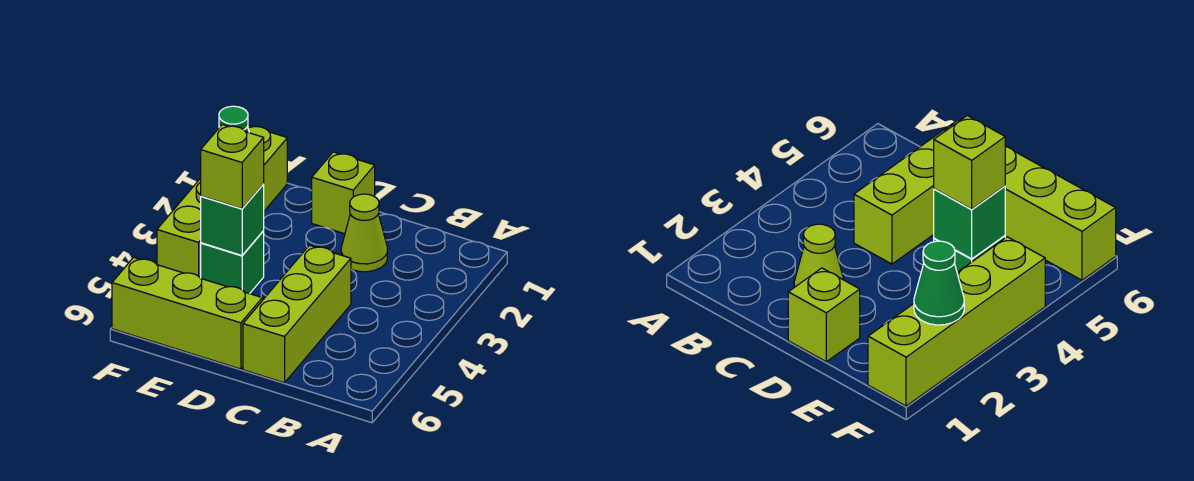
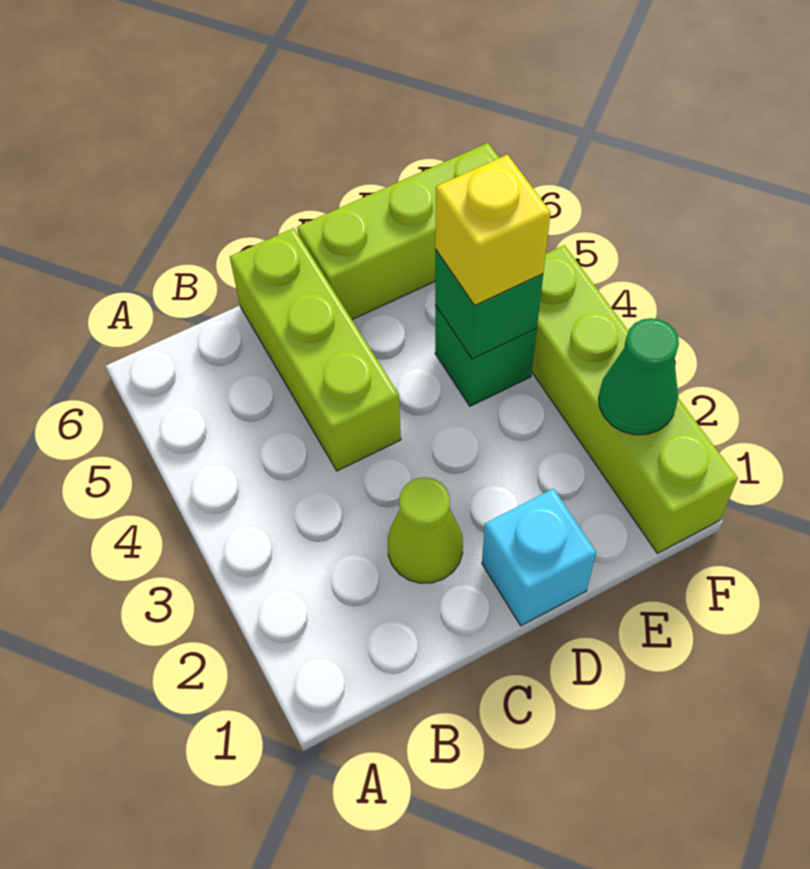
lime 1x1 brick [312,152,375,234] -> cyan 1x1 brick [482,489,596,626]
lime 1x1 brick [201,124,264,209] -> yellow 1x1 brick [435,155,551,305]

